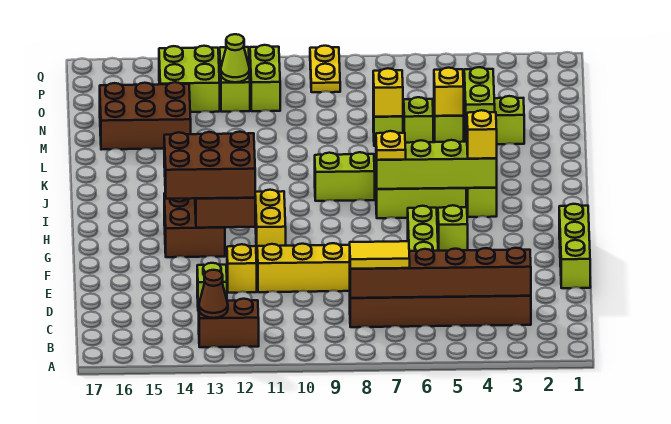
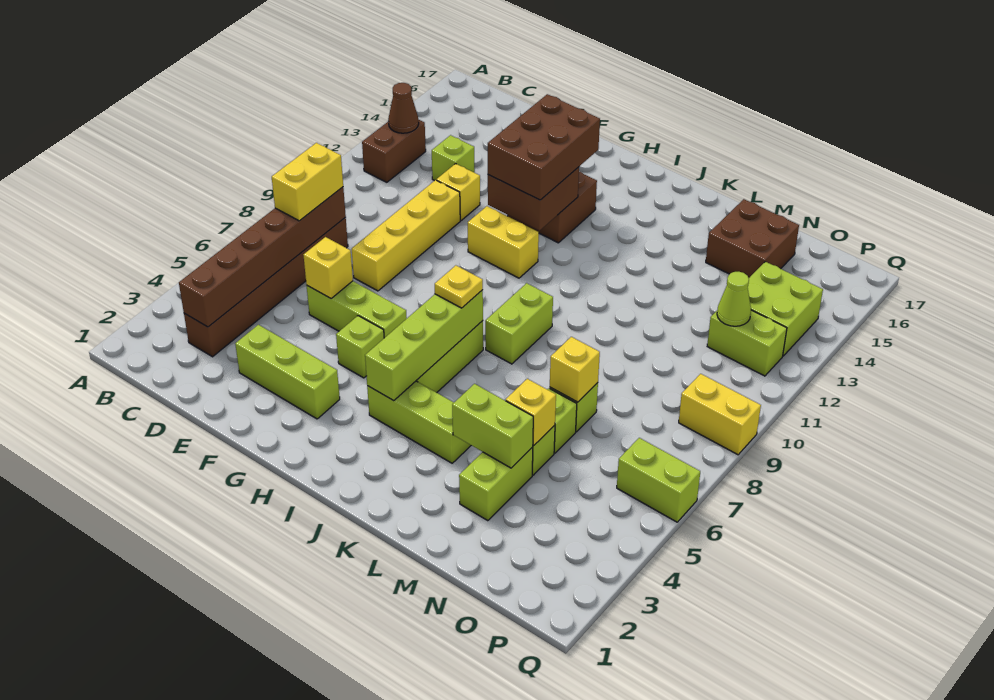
yellow 1x2 tile [350,241,410,269] -> yellow 1x2 brick [272,143,343,221]
lime 1x3 brick [559,204,590,288] -> lime 1x3 brick moved to [235,325,340,419]
yellow 1x1 brick [467,110,497,159] -> yellow 1x1 brick moved to [304,237,353,298]
brown 2x3 brick [100,82,191,150] -> brown 2x2 brick [706,199,799,278]
lime 1x2 brick [250,45,280,111] -> lime 1x2 brick moved to [617,438,700,522]
yellow 1x2 plate [310,46,340,92] -> yellow 1x2 brick [679,374,761,455]

